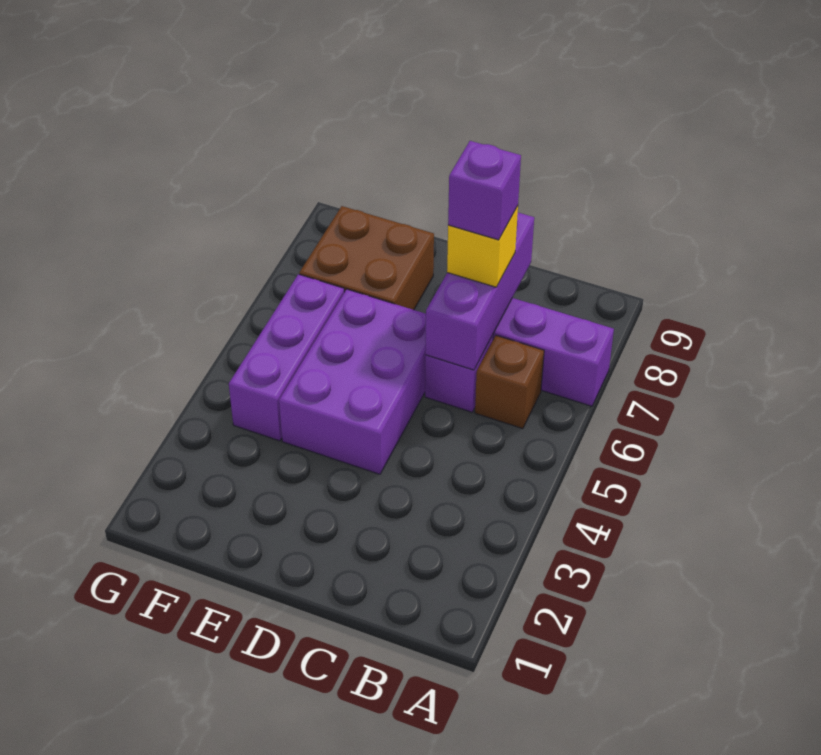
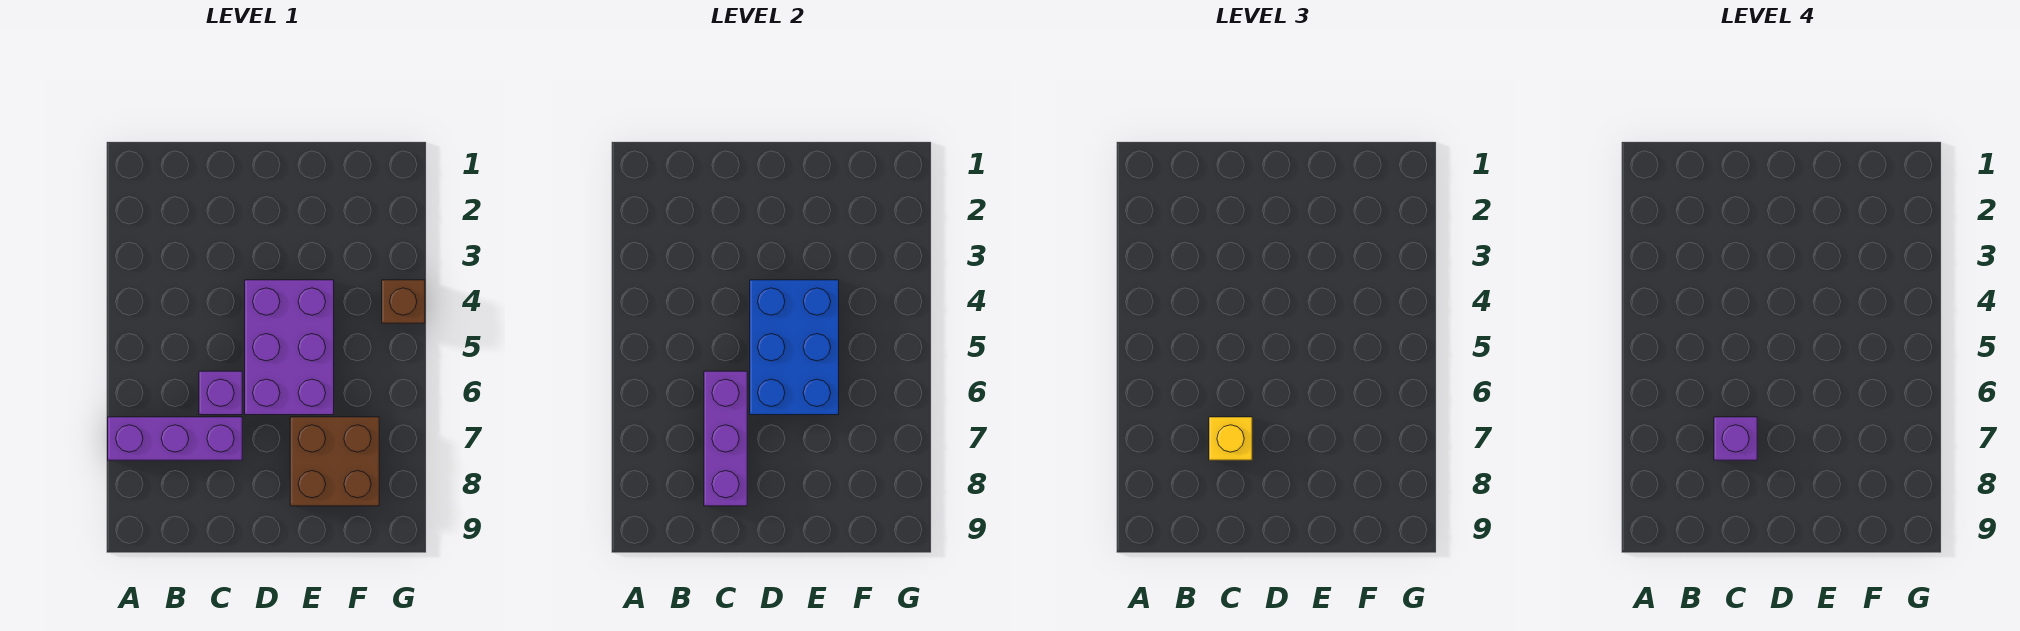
brown 1x1 brick [475,336,544,429] -> brown 1x1 brick moved to [382,280,425,323]
none -> blue 2x3 brick [750,280,839,415]
purple 1x3 brick [229,274,344,441] -> none

